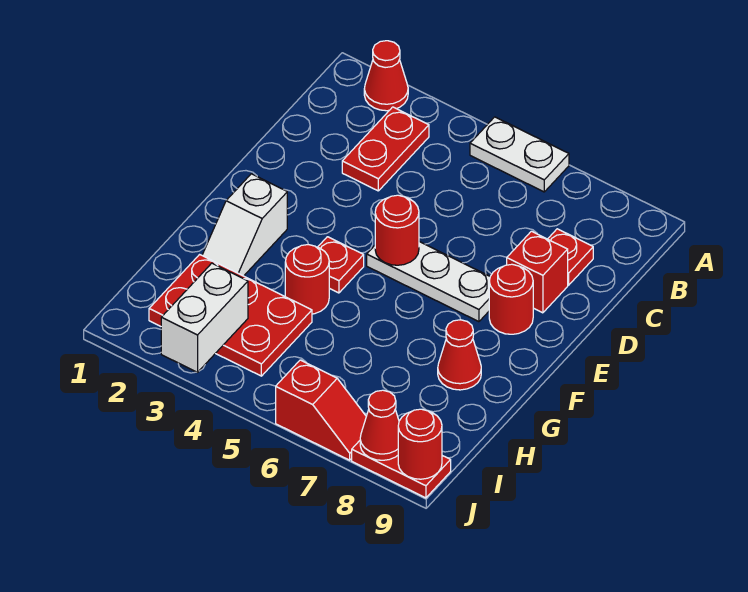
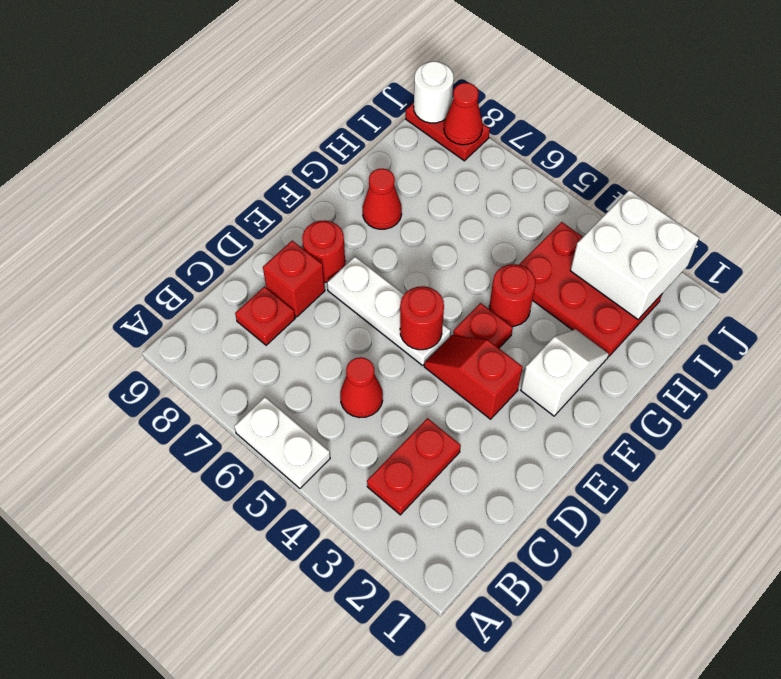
red 1x1 cone [364,41,408,111] -> red 1x1 cone moved to [340,357,383,418]
white 1x2 brick [161,263,248,372] -> white 2x2 brick [570,190,699,319]
red 1x2 slope [276,360,366,460] -> red 1x2 slope moved to [424,335,523,419]
red 1x1 round brick [398,409,442,479] -> white 1x1 round brick [414,61,454,123]

